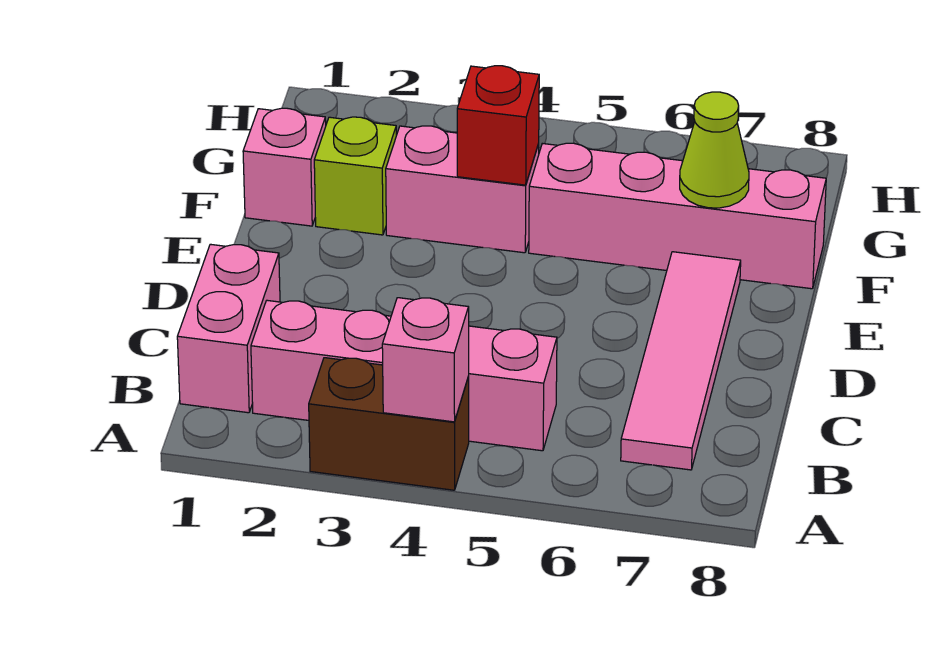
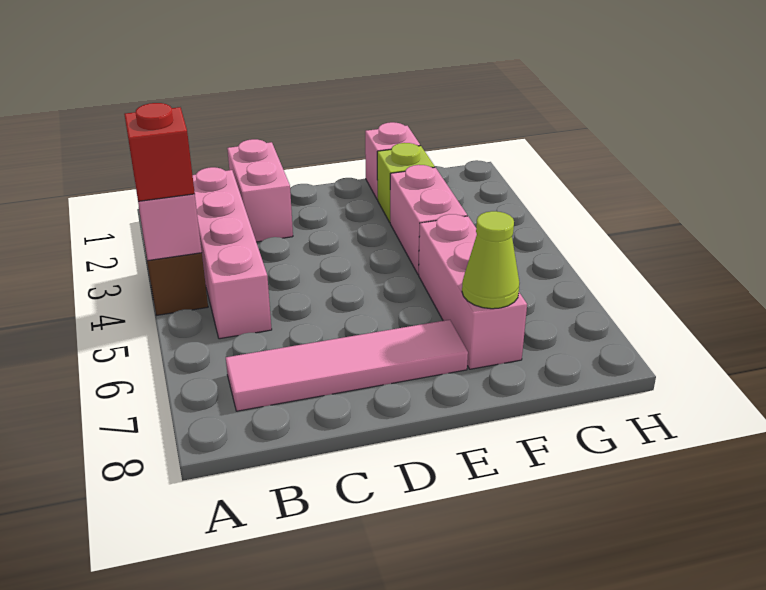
pink 1x2 brick [177,244,280,413] -> pink 1x2 brick turned to [227,139,293,242]
red 1x1 brick [457,66,539,185] -> red 1x1 brick moved to [124,103,195,201]
pink 1x4 brick [529,143,826,289] -> pink 1x3 brick [419,214,527,369]

